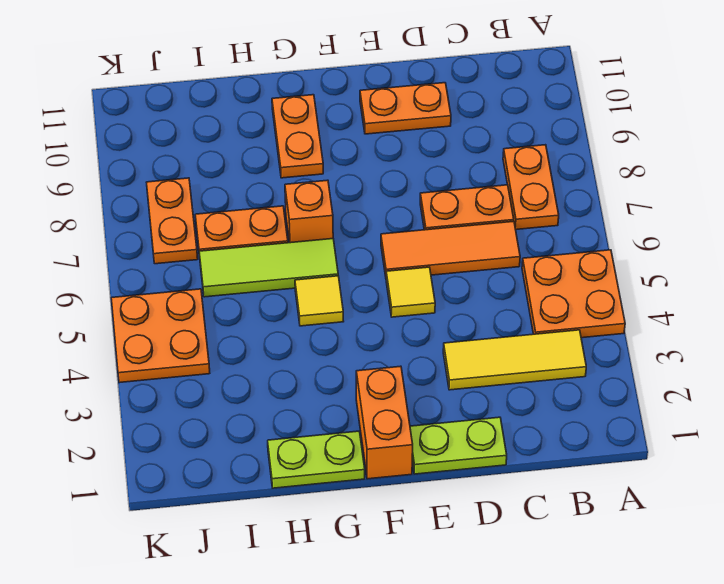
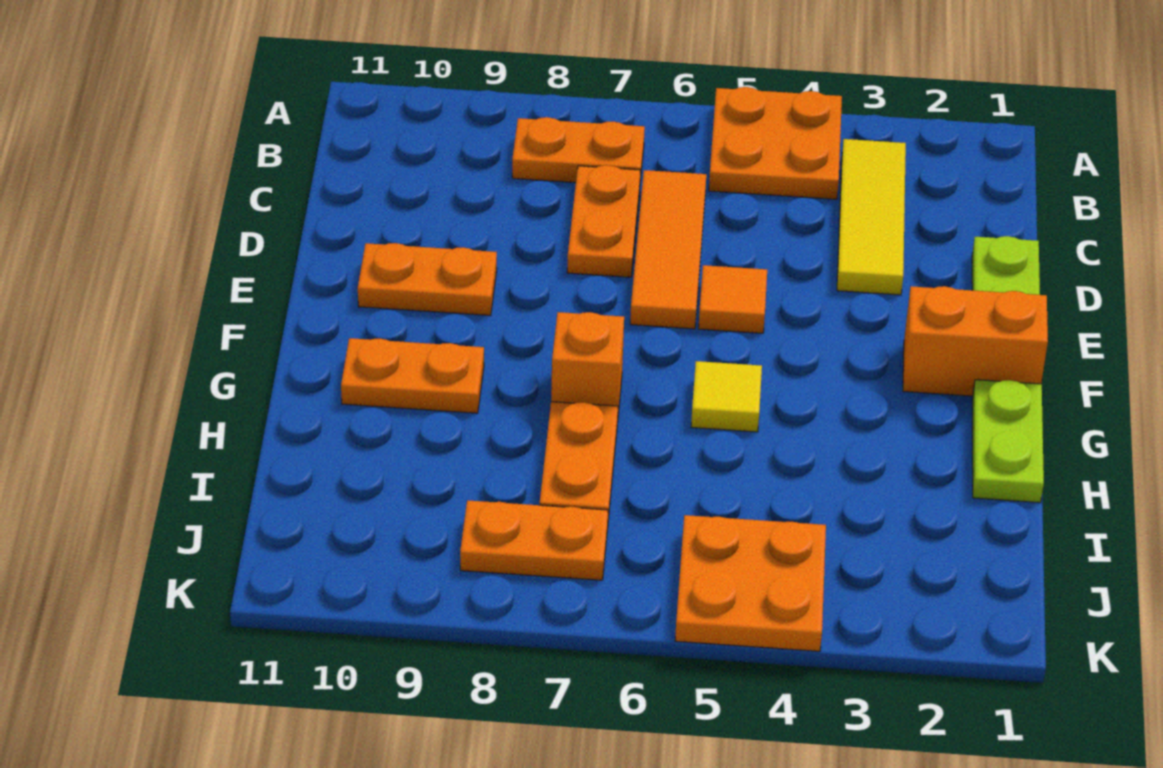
orange 1x2 plate [360,83,451,134] -> orange 1x2 plate turned to [358,243,497,316]
yellow 1x1 tile [386,267,435,317] -> orange 1x1 tile [698,265,767,333]
lime 1x3 tile [199,239,338,297] -> none

